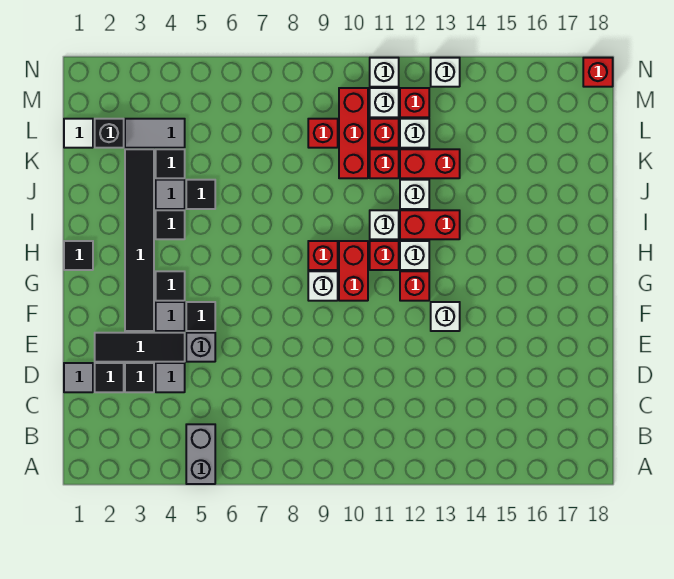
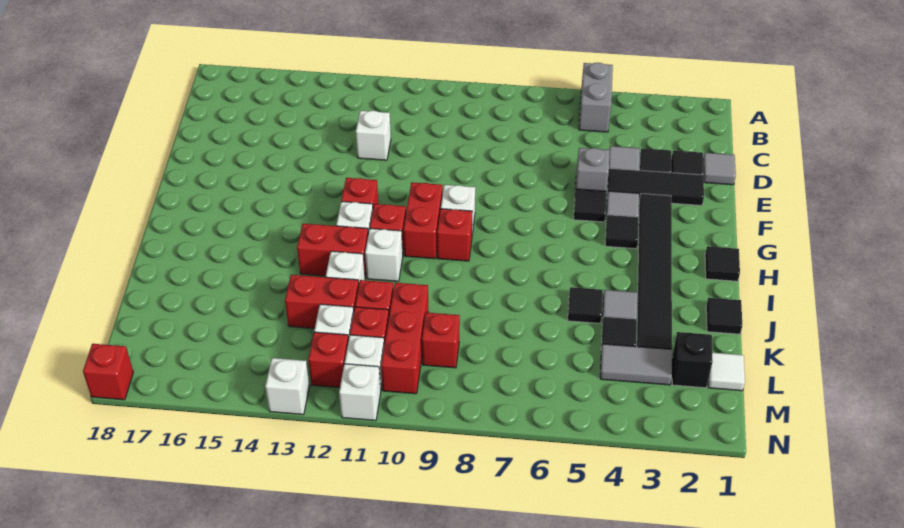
white 1x1 brick [431,302,460,331] -> white 1x1 brick moved to [356,111,391,160]
black 1x1 tile [156,210,185,239] -> black 1x1 tile moved to [706,298,742,334]

